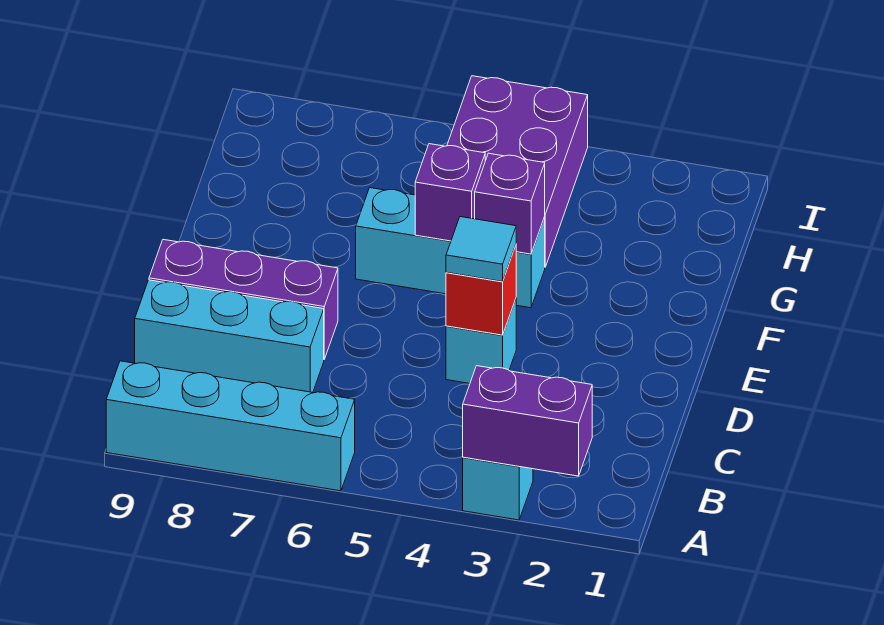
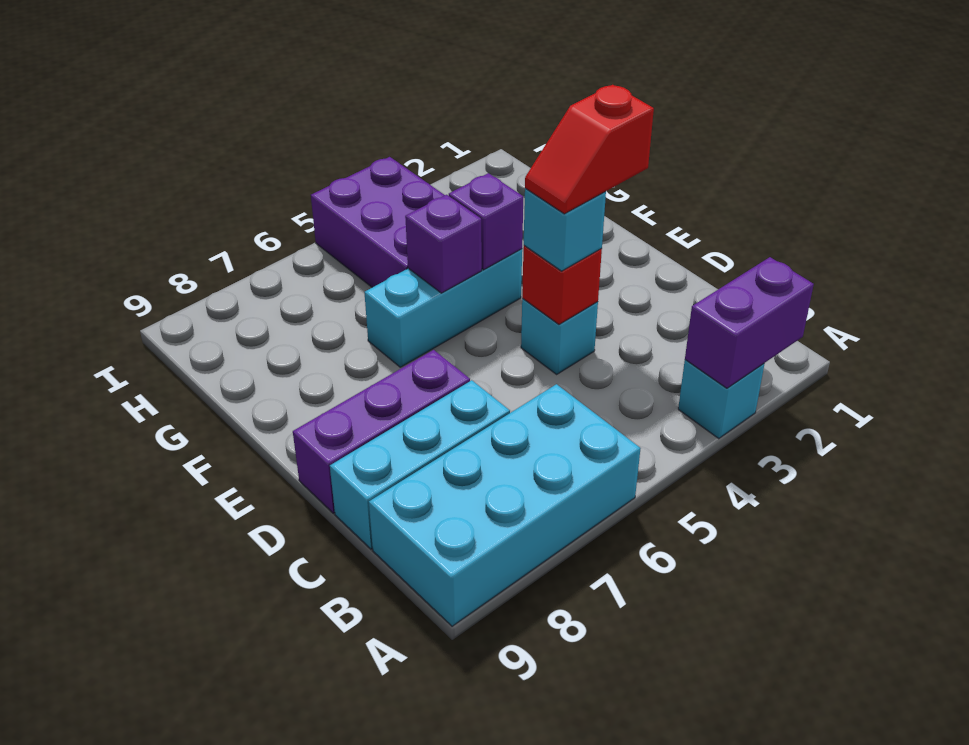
cyan 1x4 brick [106,361,355,491] -> cyan 2x4 brick [369,384,641,626]
none -> red 1x2 slope [525,85,654,214]
cyan 1x1 tile [446,217,516,282] -> cyan 1x1 brick [524,188,606,271]

